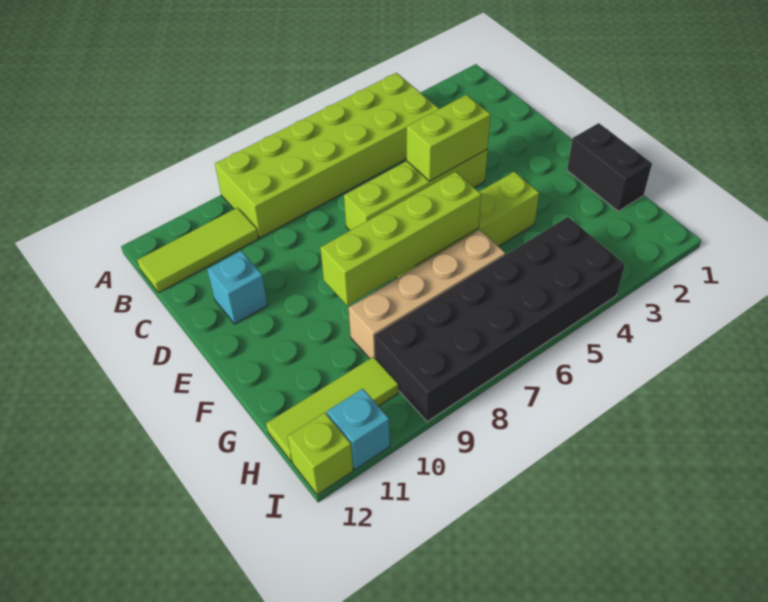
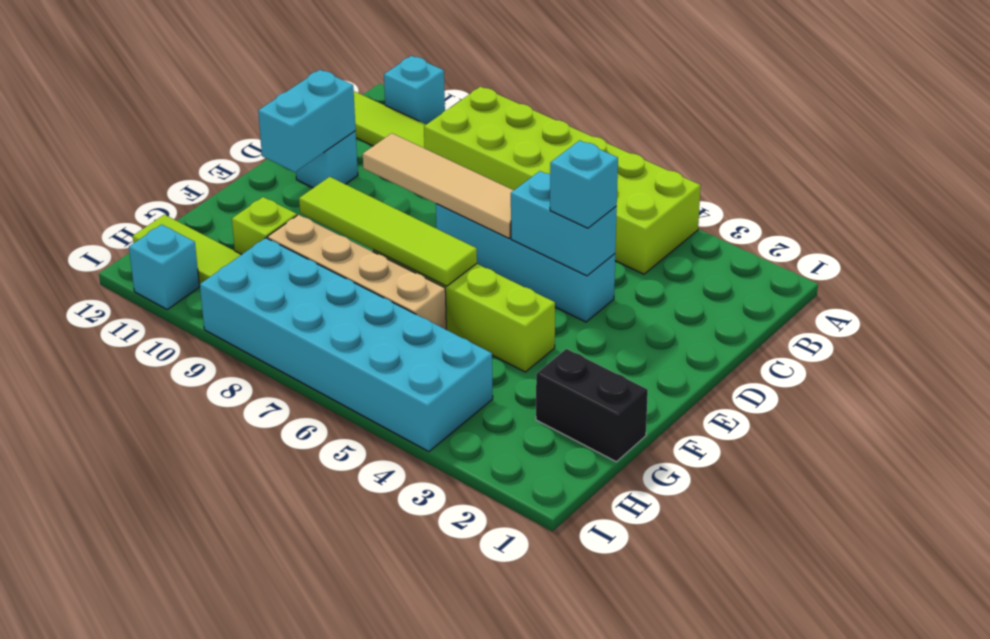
none -> cyan 1x1 brick [384,56,445,124]
lime 1x4 brick [344,149,488,230] -> cyan 1x4 brick [436,204,615,322]
lime 1x2 brick [407,95,491,181] -> cyan 1x2 brick [511,171,617,276]
none -> cyan 1x1 brick [550,140,618,228]
none -> tan 1x4 tile [363,133,514,238]
none -> cyan 1x2 brick [258,70,356,172]
black 1x2 brick [567,123,652,211] -> black 1x2 brick turned to [536,349,648,462]
lime 1x4 brick [320,172,481,305] -> lime 1x4 tile [299,177,477,286]
black 2x6 brick [374,217,625,422] -> cyan 2x6 brick [200,238,493,452]
lime 1x1 brick [288,413,353,495] -> lime 1x1 brick moved to [232,197,297,255]

